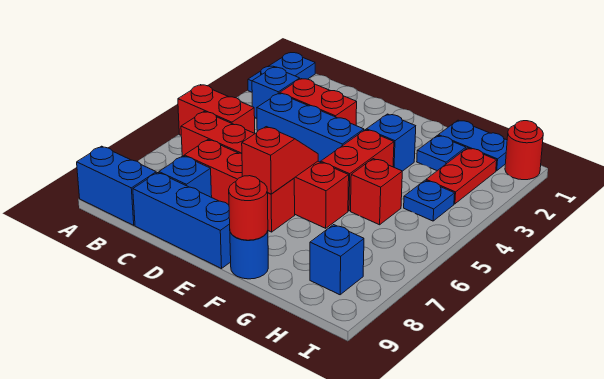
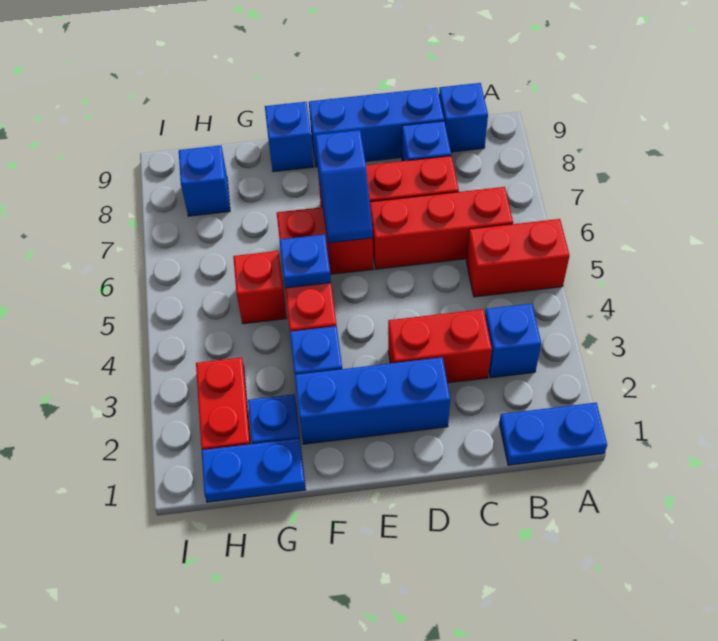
blue 1x2 plate [248,53,315,92] -> blue 1x2 plate turned to [499,403,607,465]
blue 1x2 brick [77,146,156,225] -> blue 1x1 brick [439,83,488,152]
blue 1x3 brick [257,93,364,162] -> blue 1x3 brick moved to [295,357,450,444]
red 1x2 slope [242,127,318,194] -> blue 1x2 slope [315,130,373,243]
blue 1x1 round brick [230,231,268,279] -> blue 1x1 brick [265,102,314,172]
red 1x1 round brick [229,176,268,240] -> none
blue 1x1 plate [404,180,455,221] -> blue 1x1 plate moved to [279,234,331,288]
red 1x1 round brick [505,121,543,180] -> none

